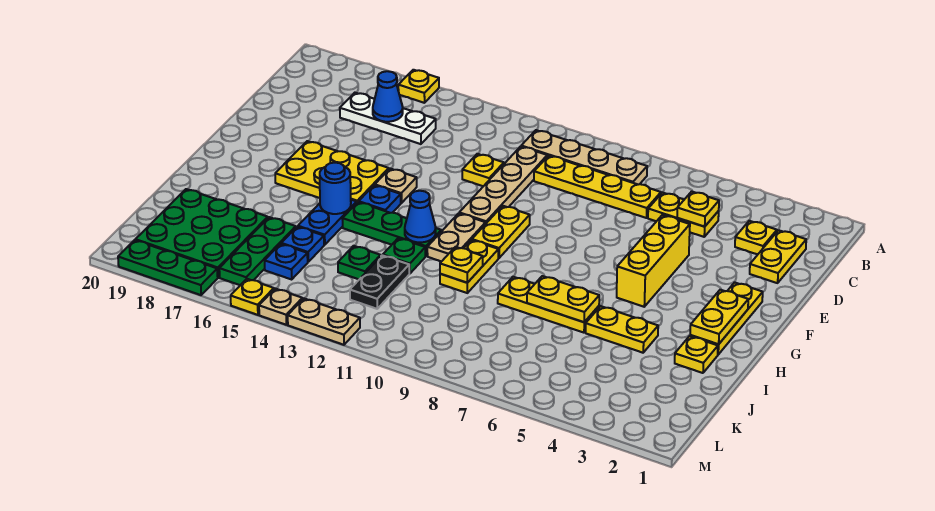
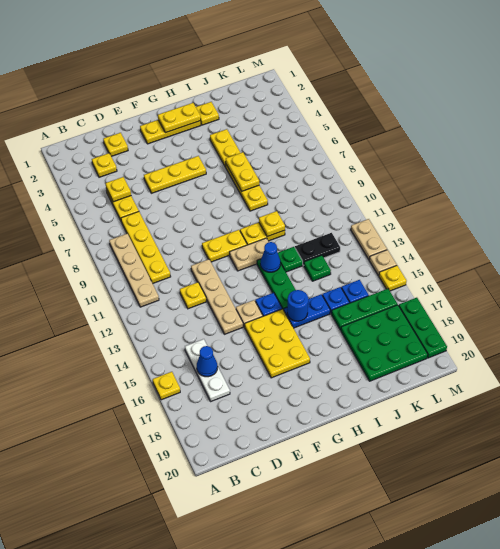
yellow 1x2 plate [750,230,806,283] -> yellow 1x1 plate [103,133,128,156]
tan 1x4 plate [459,146,547,223] -> tan 1x4 plate turned to [191,259,243,334]
yellow 1x3 brick [617,215,690,307] -> yellow 1x3 plate [144,156,206,193]

